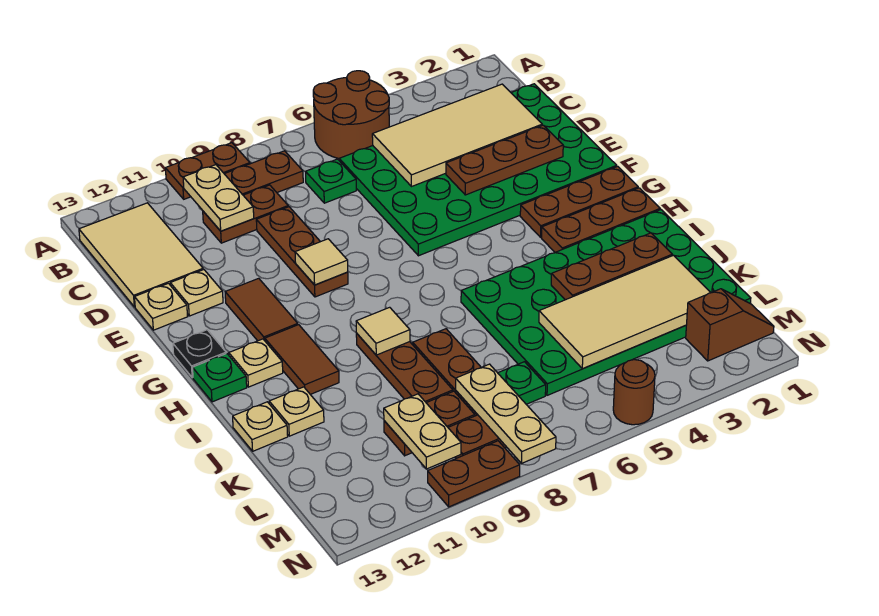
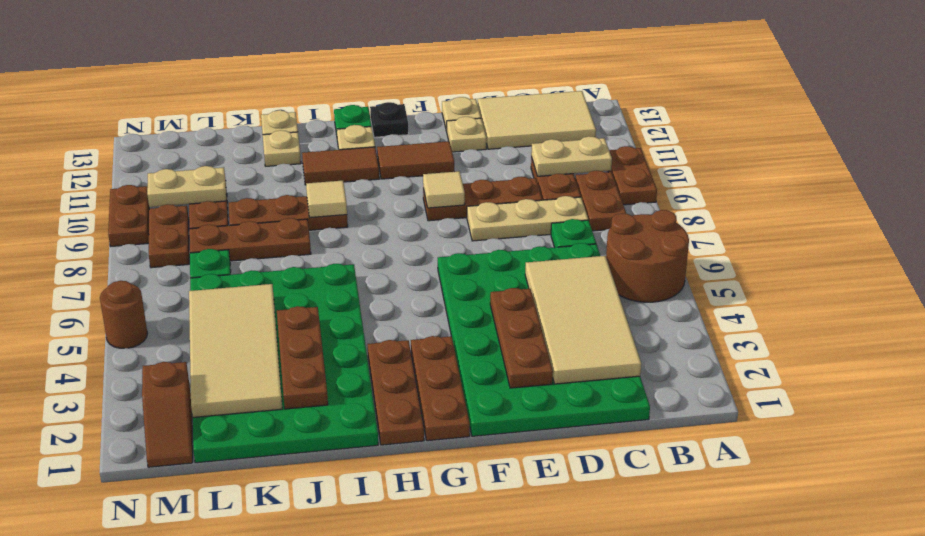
tan 1x3 plate [456,364,556,463] -> tan 1x3 plate moved to [467,196,588,241]

